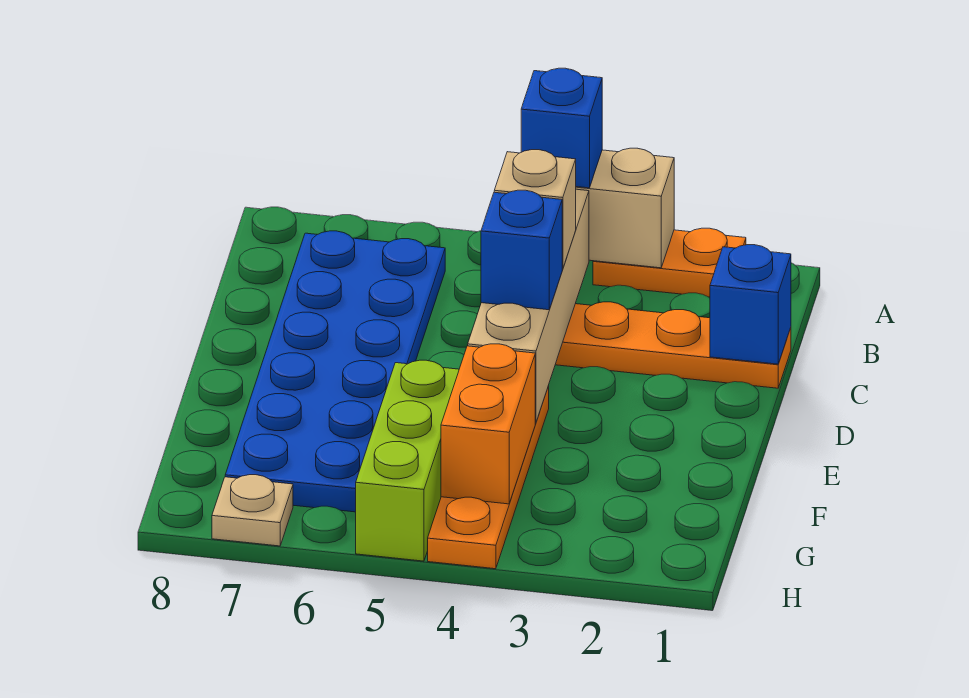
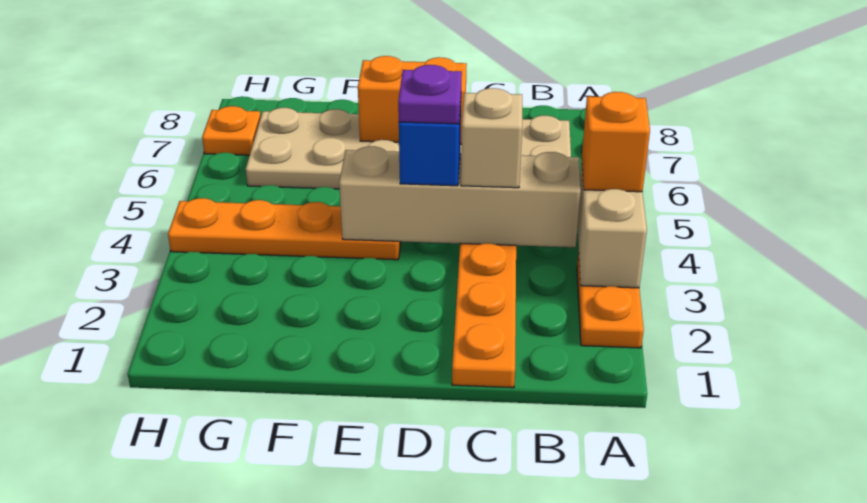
blue 1x1 brick [521,68,602,188] -> orange 1x1 brick [582,92,650,192]
blue 2x6 plate [225,231,445,512] -> tan 2x6 plate [246,108,571,189]
blue 1x1 brick [710,245,791,364] -> none
none -> purple 1x1 plate [398,65,462,124]
orange 1x2 brick [441,344,535,504] -> orange 1x2 brick moved to [358,56,467,144]
lime 1x3 brick [356,360,459,561] -> none
tan 1x1 plate [212,475,293,546] -> orange 1x1 plate [202,106,261,155]

